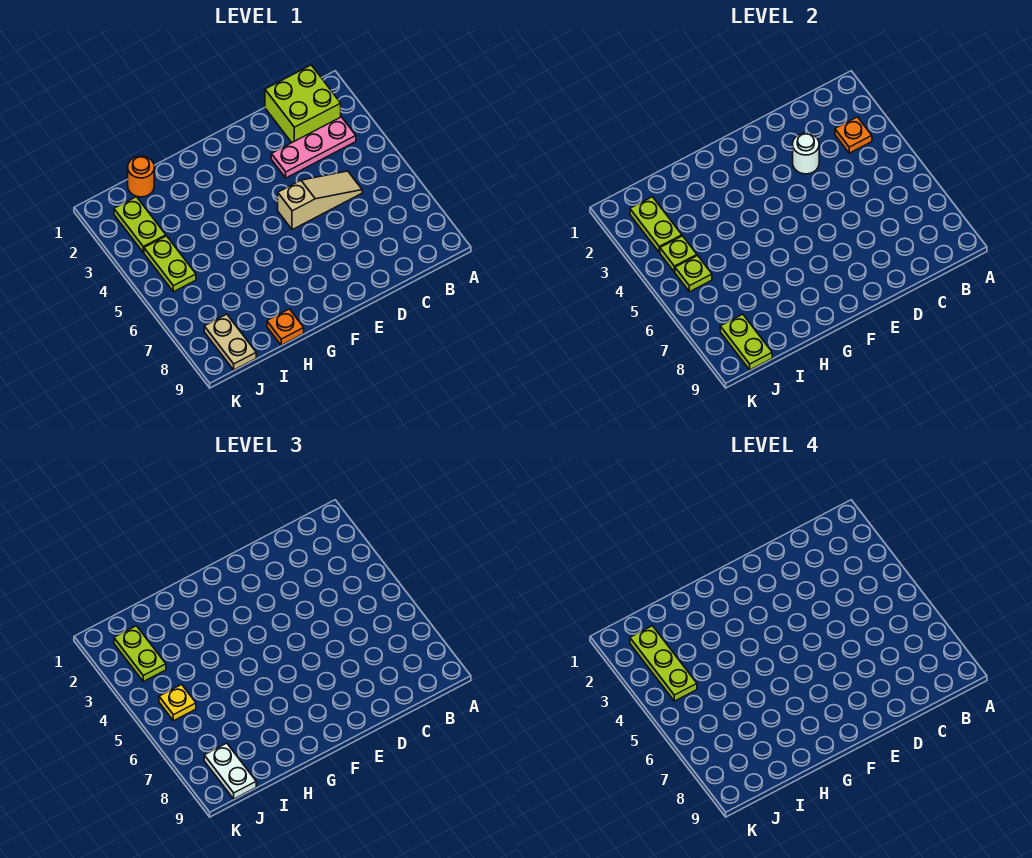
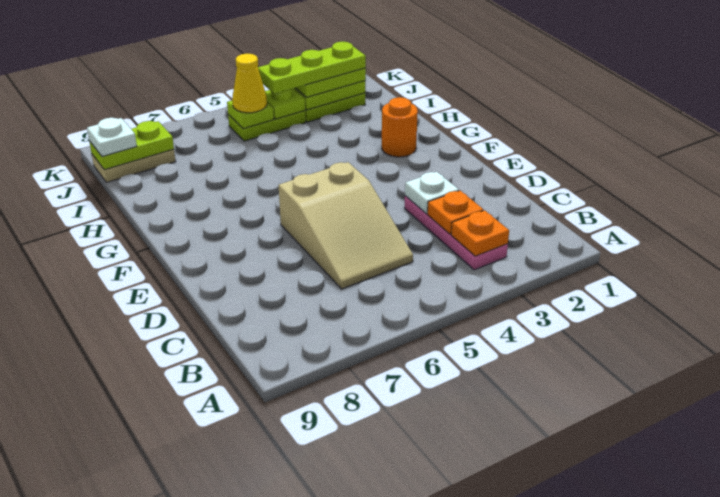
lime 2x2 brick [265,65,341,142] -> none
tan 1x3 slope [278,171,362,230] -> tan 2x3 slope [279,162,413,289]
white 1x1 round brick [793,133,819,174] -> white 1x1 plate [405,172,459,214]
orange 1x1 plate [267,309,304,345] -> orange 1x1 plate moved to [427,191,483,234]
orange 1x1 round brick [128,156,154,197] -> orange 1x1 round brick moved to [382,97,418,157]
yellow 1x1 plate [159,685,196,721] -> yellow 1x1 cone [232,53,267,113]
white 1x2 plate [204,743,256,799] -> white 1x1 plate [87,118,137,156]

